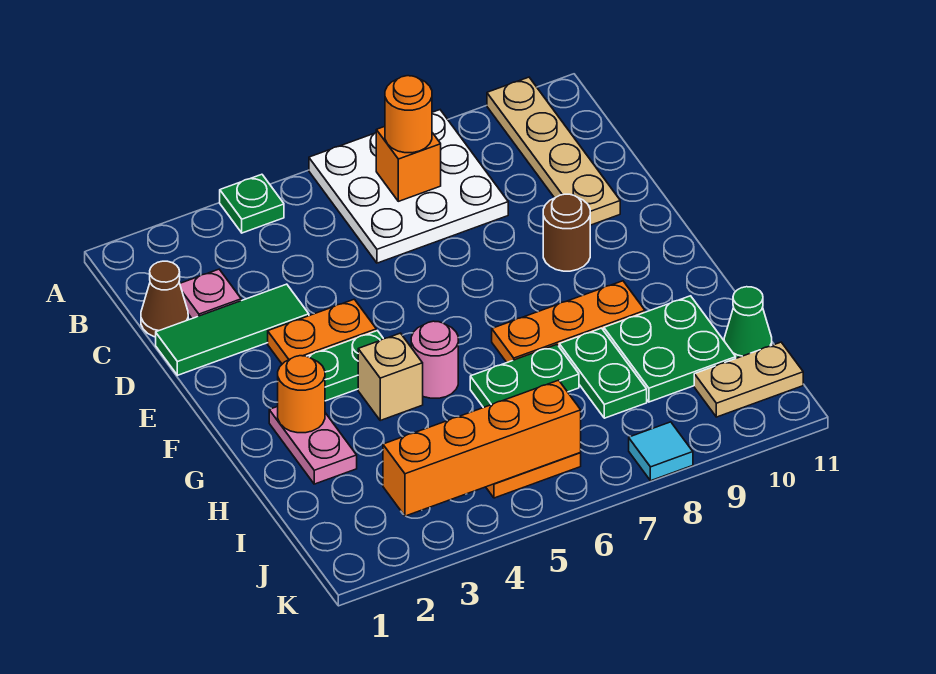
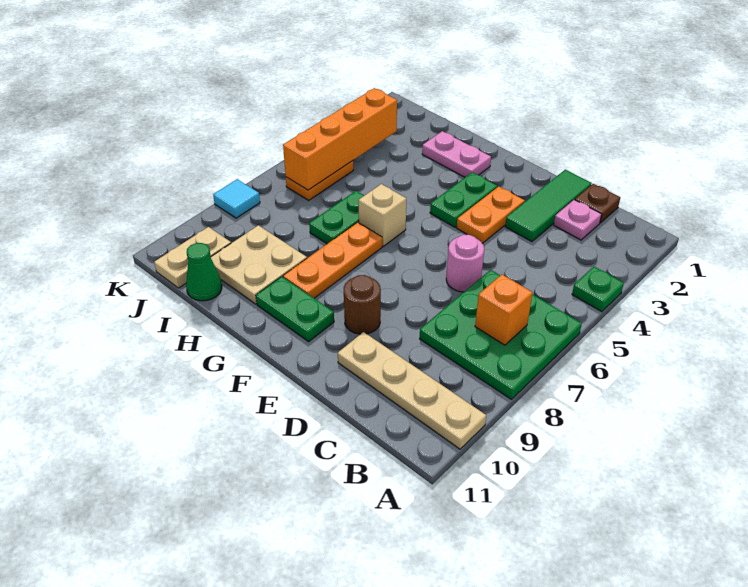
white 3x3 plate [309,110,508,263] -> green 3x3 plate [420,270,582,399]
orange 1x1 round brick [385,76,432,153] -> none
brown 1x1 cone [141,261,188,337] -> brown 1x1 plate [575,184,620,223]
orange 1x1 round brick [278,356,325,433] -> none
tan 1x1 brick [358,333,423,420] -> tan 1x1 brick moved to [358,184,406,246]
pink 1x1 round brick [411,321,458,398] -> pink 1x1 round brick moved to [446,235,484,292]
green 1x2 plate [559,328,647,418] -> green 1x2 plate moved to [256,277,334,342]
green 2x2 plate [604,296,736,402] -> tan 2x2 plate [211,225,307,304]

